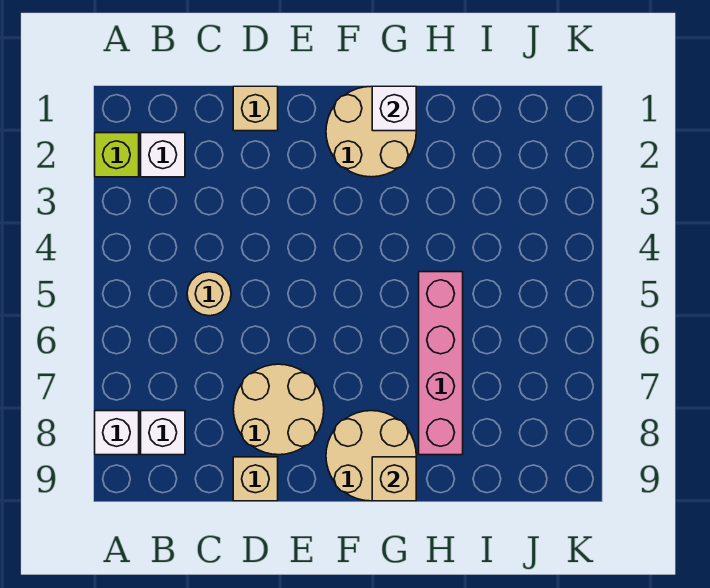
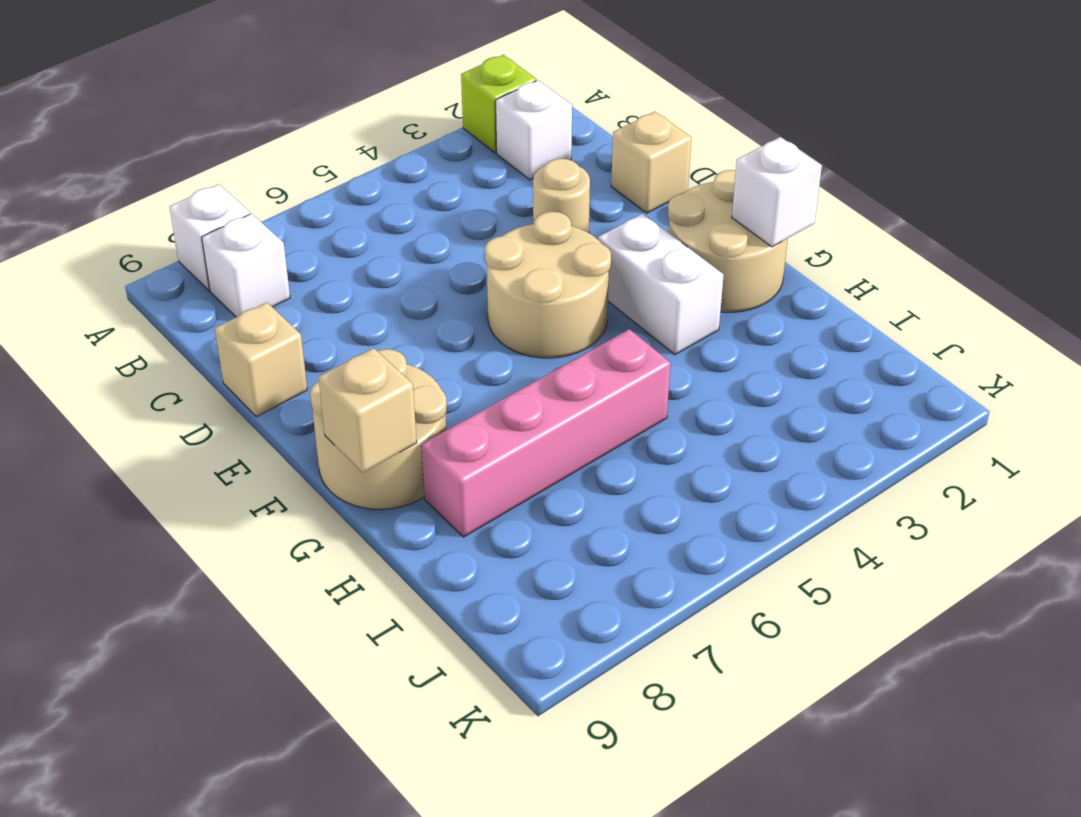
tan 1x1 round brick [187,272,231,316] -> tan 1x1 round brick moved to [533,159,590,233]
tan 2x2 round brick [233,364,324,455] -> tan 2x2 round brick moved to [485,212,611,358]
none -> white 1x2 brick [598,214,724,355]

